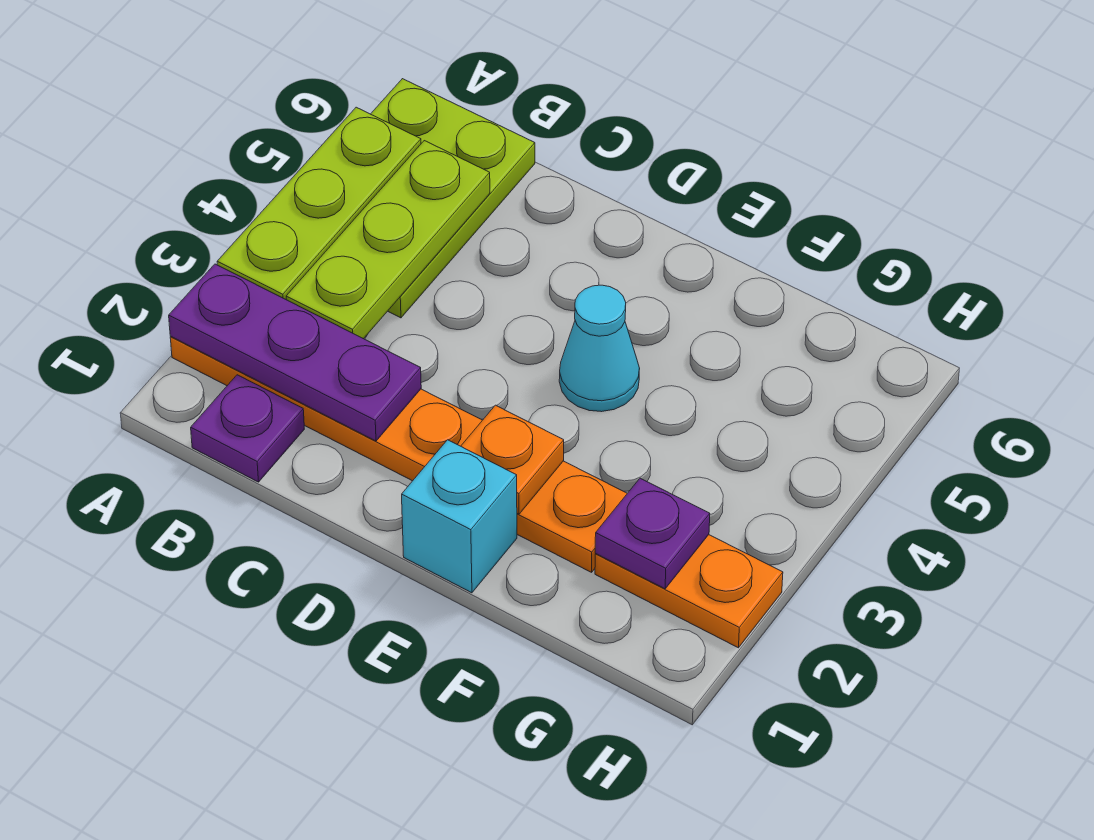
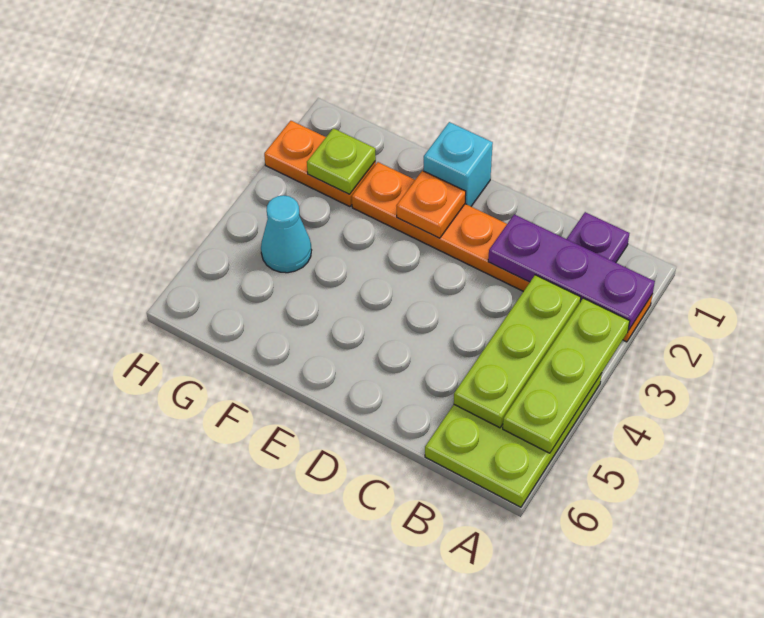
cyan 1x1 cone [559,285,640,412] -> cyan 1x1 cone moved to [261,195,312,273]
purple 1x1 plate [595,478,710,589] -> lime 1x1 plate [307,128,376,194]

